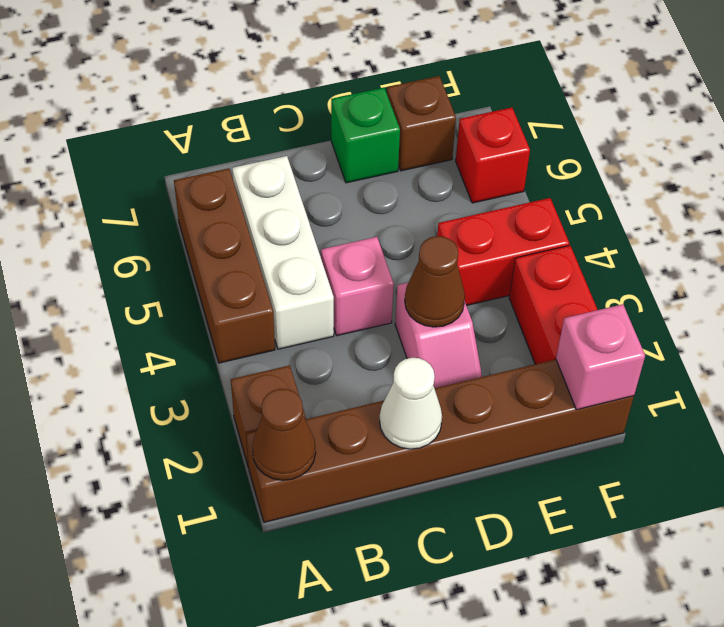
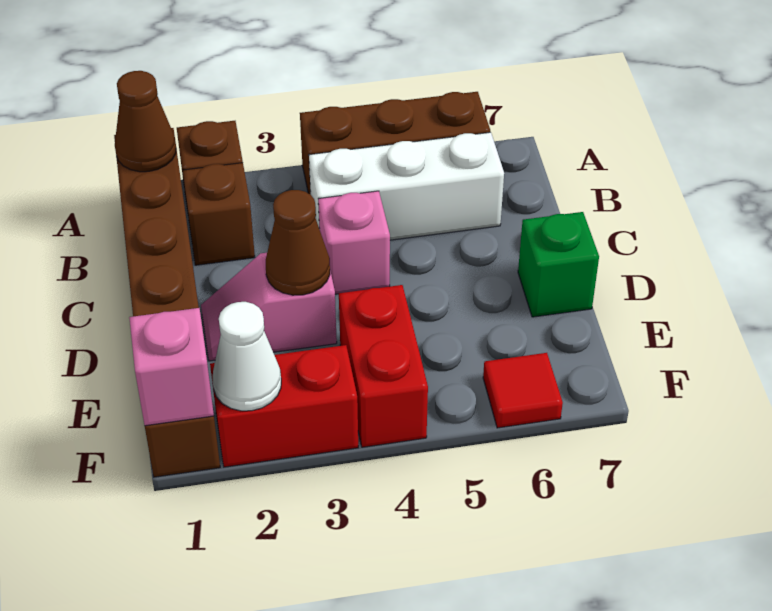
white 1x1 cone [380,358,442,449] -> white 1x1 cone moved to [212,302,281,411]
brown 1x1 brick [387,76,456,171] -> brown 1x1 brick moved to [183,163,255,265]
red 1x1 brick [456,108,530,203] -> red 1x1 tile [483,353,563,428]

